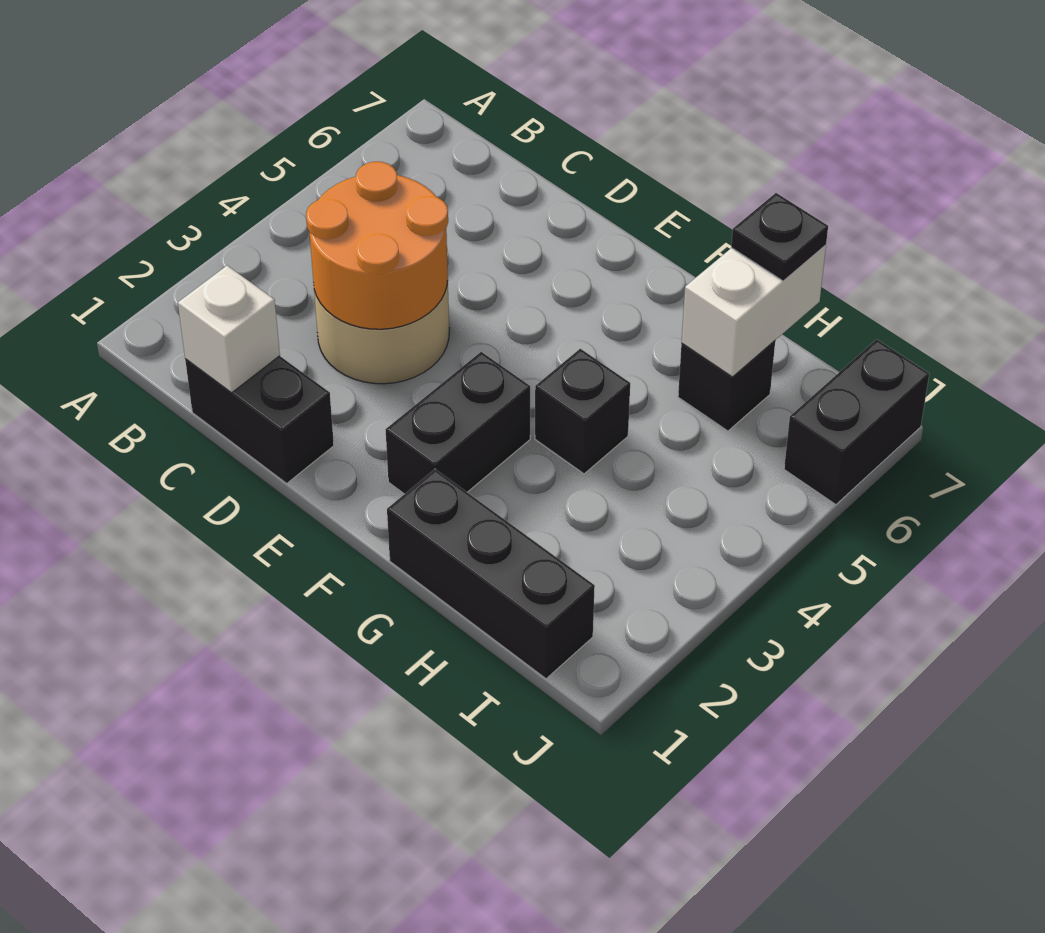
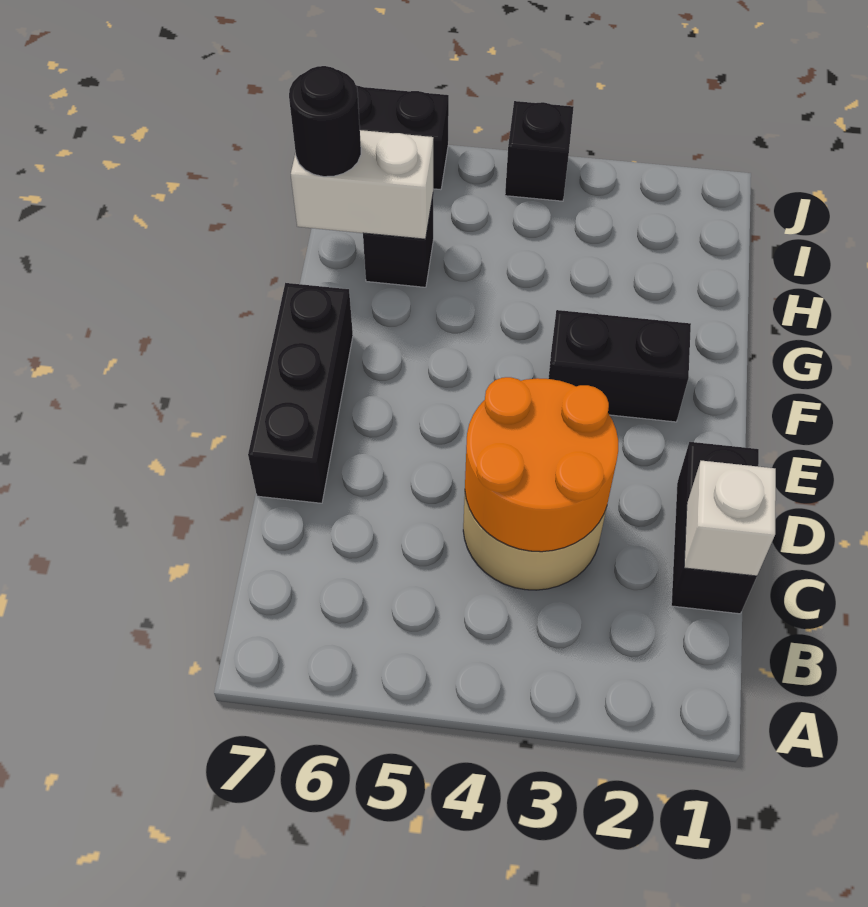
black 1x3 brick [387,469,595,679] -> black 1x3 brick moved to [248,283,353,503]
black 1x1 brick [535,349,630,474] -> black 1x1 brick moved to [505,101,574,201]
black 1x1 plate [731,193,828,281] -> black 1x1 round brick [289,66,361,177]

